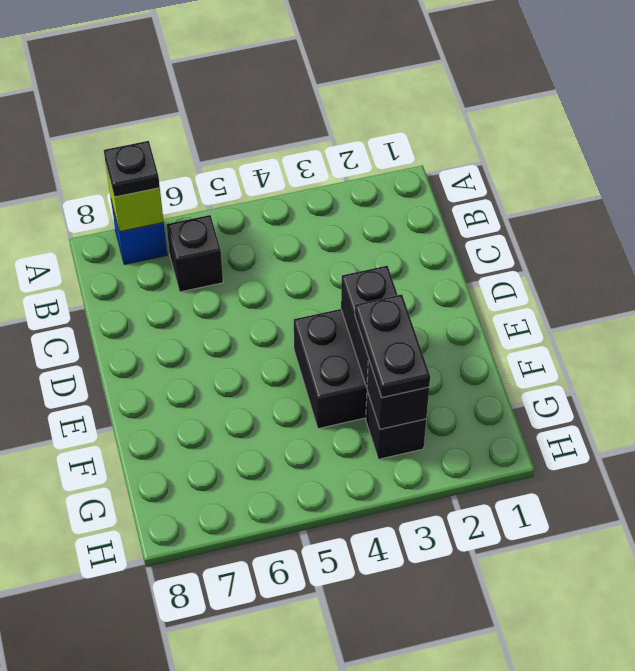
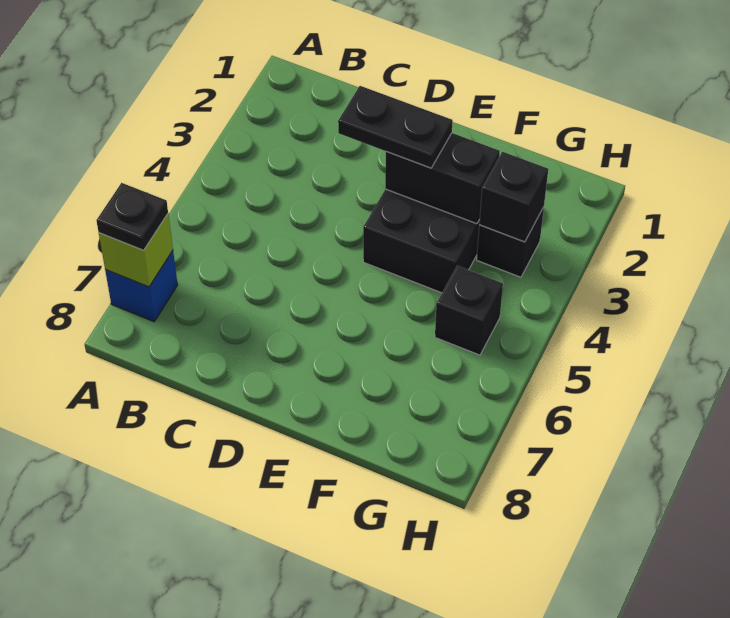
black 1x1 brick [167,215,223,292] -> black 1x1 brick moved to [435,266,503,355]
black 1x2 plate [355,294,430,398] -> black 1x2 plate moved to [338,86,453,168]

